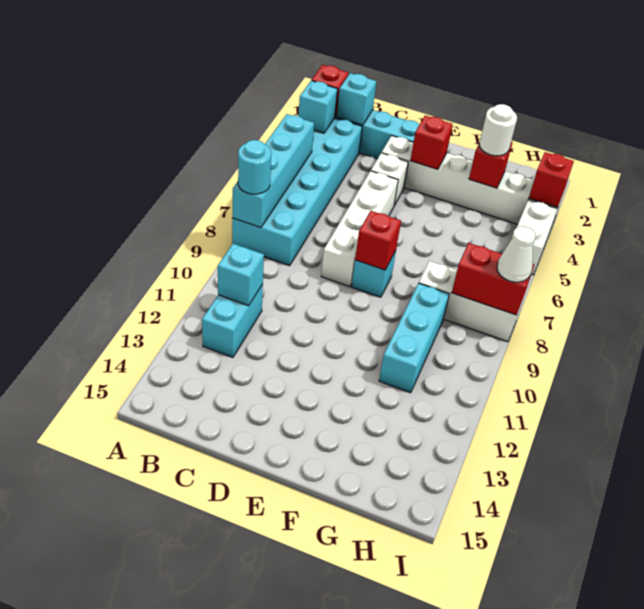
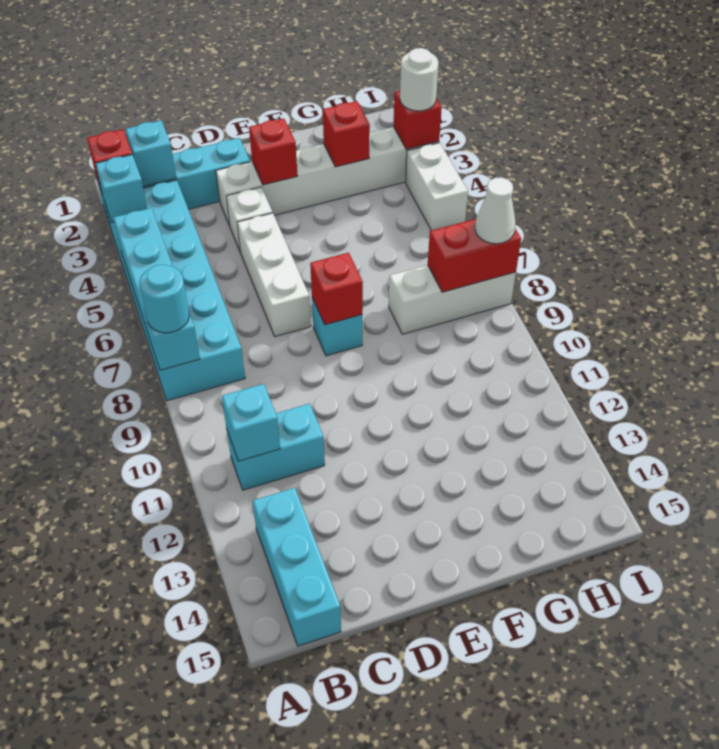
cyan 1x2 brick [202,284,263,357] -> cyan 1x2 brick turned to [227,404,325,490]
white 1x4 brick [321,171,398,287] -> white 1x3 brick [237,213,311,337]
white 1x1 round brick [479,104,517,156] -> white 1x1 round brick moved to [400,48,438,111]
cyan 1x3 brick [379,283,449,393] -> cyan 1x3 brick moved to [253,488,341,646]

